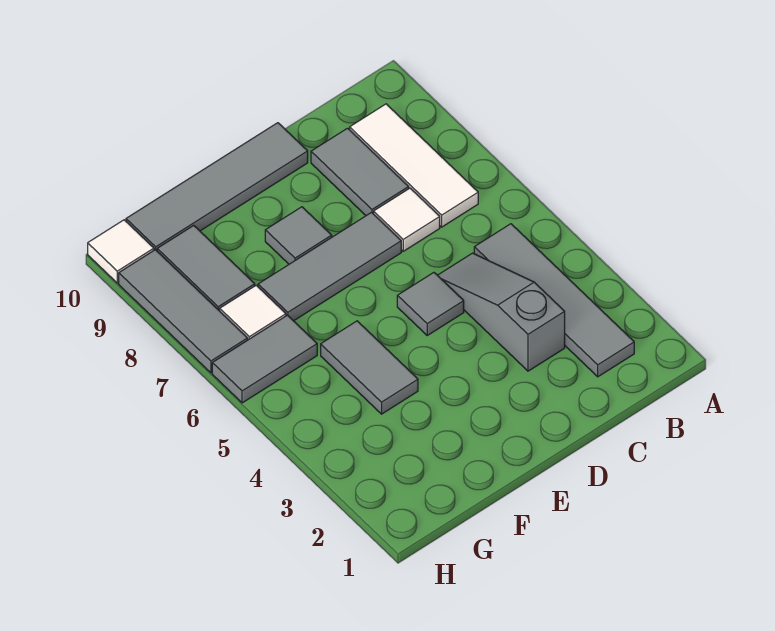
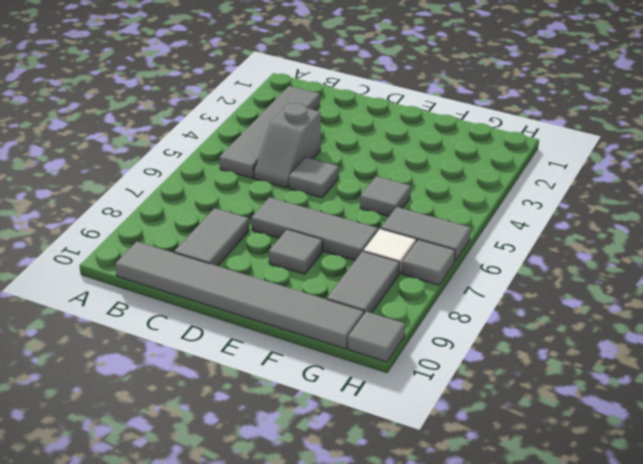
white 1x3 tile [350,104,478,227] -> none
grey 1x3 slope [438,253,565,371] -> grey 1x2 slope [254,103,321,188]
white 1x1 tile [374,188,440,251] -> none
grey 1x4 tile [126,123,308,251] -> grey 1x6 tile [115,242,364,349]
grey 1x2 tile [321,321,418,414] -> grey 1x1 tile [360,176,411,216]
grey 1x3 tile [119,250,248,373] -> grey 1x1 tile [402,240,455,285]
white 1x1 tile [88,220,154,283] -> grey 1x1 tile [348,312,405,362]

